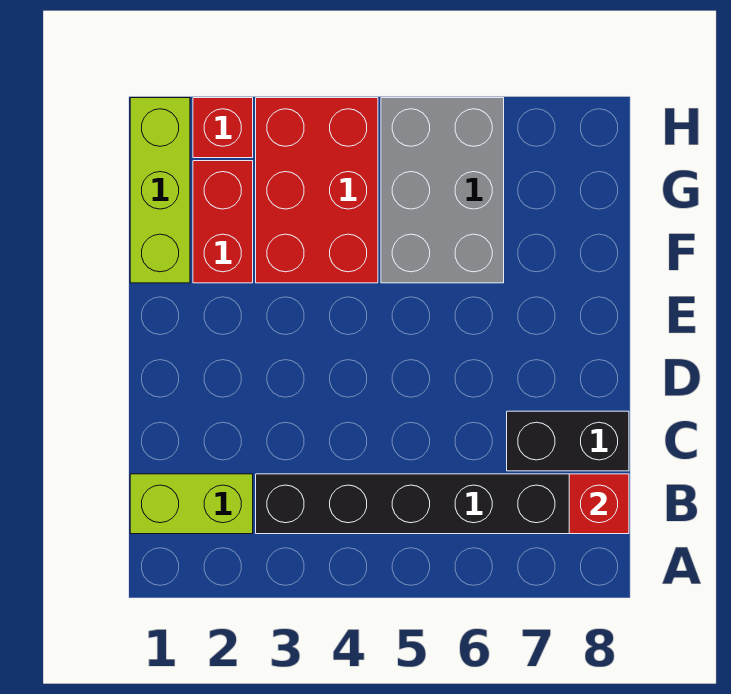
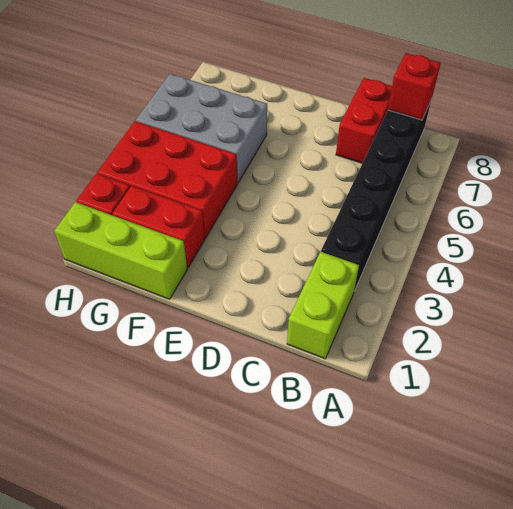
black 1x2 brick [507,411,629,471] -> red 1x2 brick [336,78,392,163]

